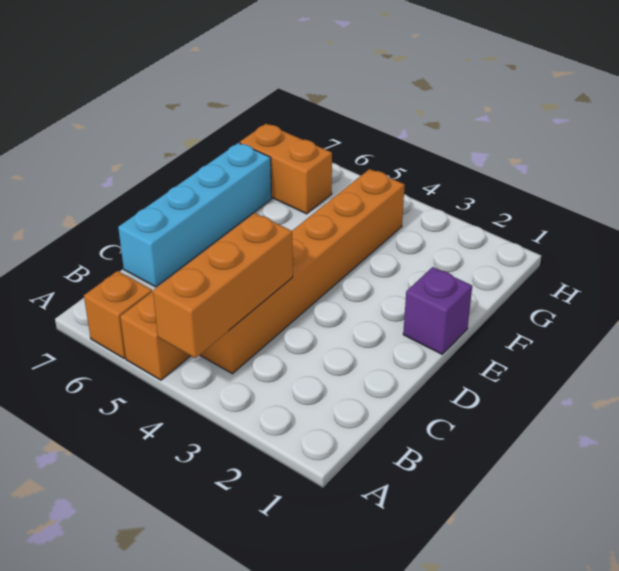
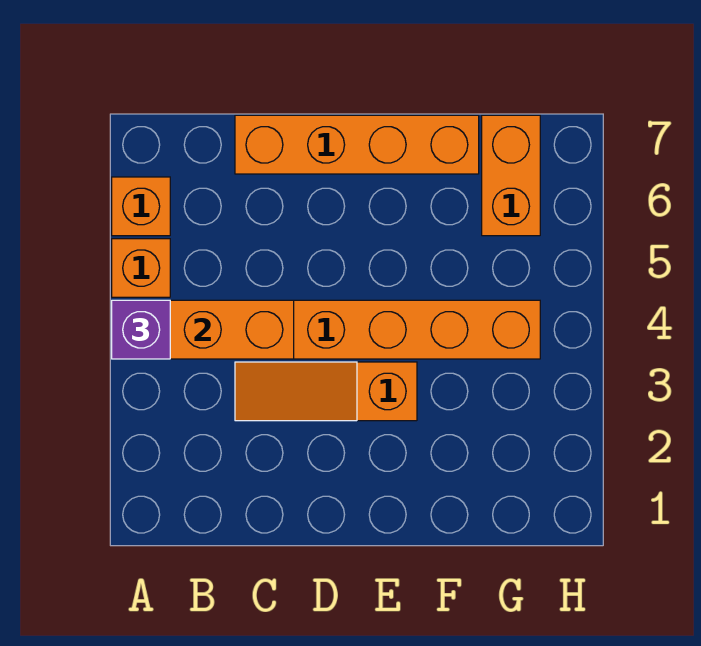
none -> orange 1x3 slope [235,362,417,421]
cyan 1x4 brick [118,143,272,287] -> orange 1x4 brick [235,115,479,174]
purple 1x1 brick [403,267,472,354] -> purple 1x1 brick moved to [112,300,170,359]

